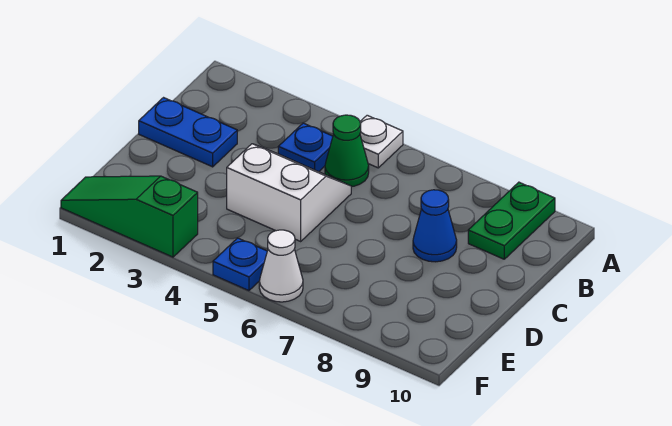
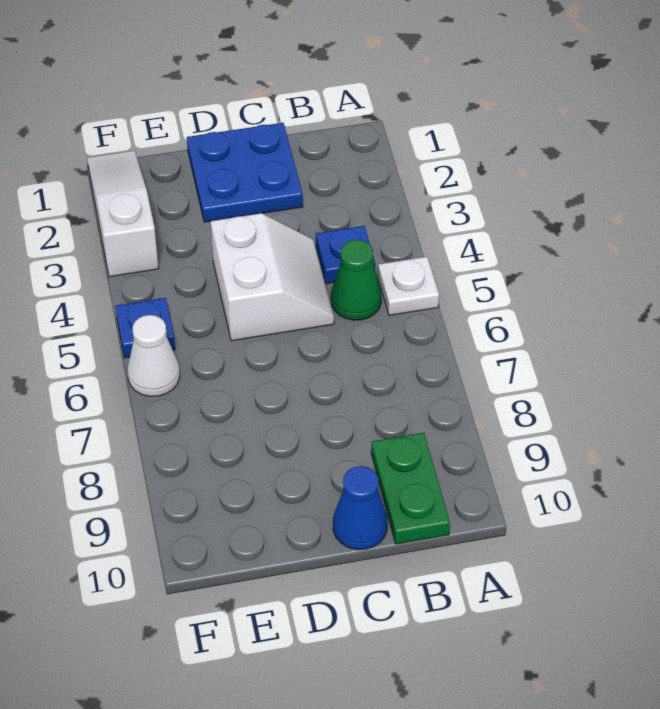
green 1x2 plate [468,182,555,259] -> green 1x2 plate turned to [371,433,450,544]
blue 1x2 plate [139,98,237,167] -> blue 2x2 plate [187,123,303,222]
blue 1x1 cone [413,190,457,262] -> blue 1x1 cone moved to [333,466,388,550]
green 1x3 slope [61,176,198,257] -> white 1x3 slope [87,151,159,277]

